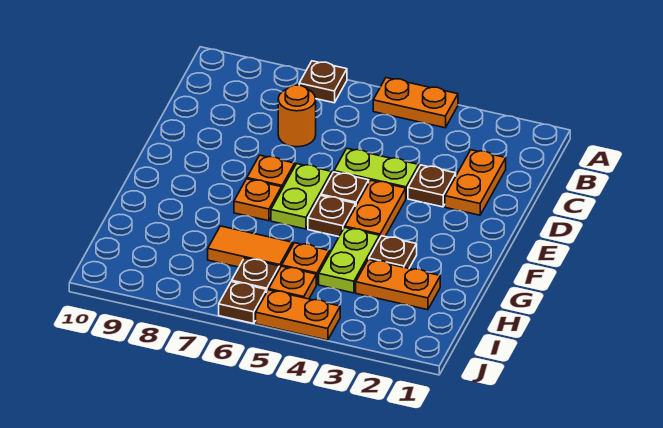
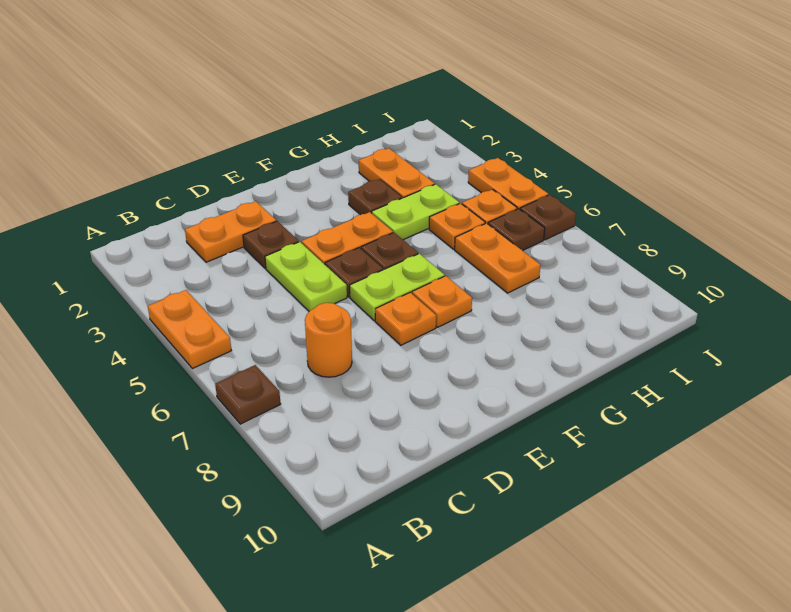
orange 1x2 tile [208,226,292,269] -> orange 1x2 plate [455,223,541,293]

